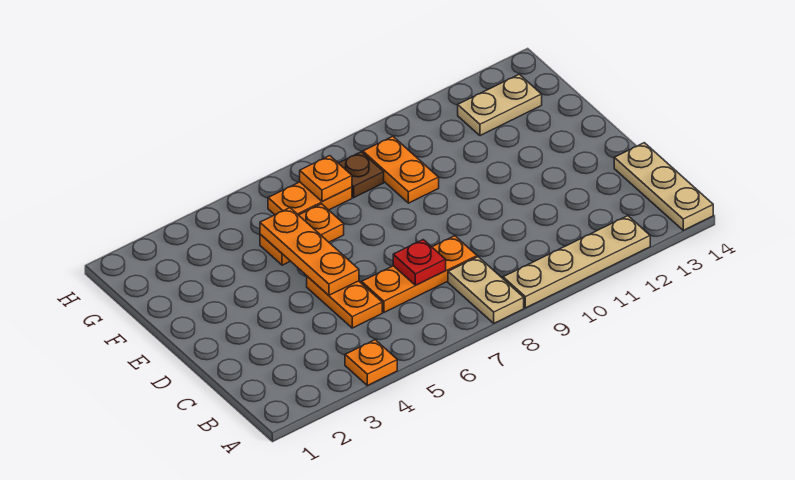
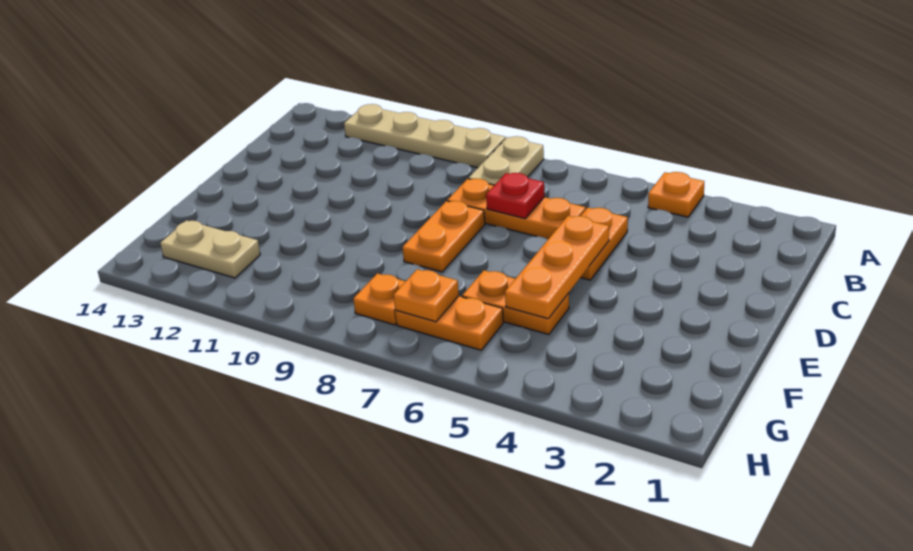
tan 1x3 plate [614,143,713,230] -> none
orange 1x2 plate [363,136,439,203] -> orange 1x2 plate moved to [402,201,485,272]
brown 1x1 plate [339,152,384,198] -> orange 1x1 plate [353,273,406,325]

